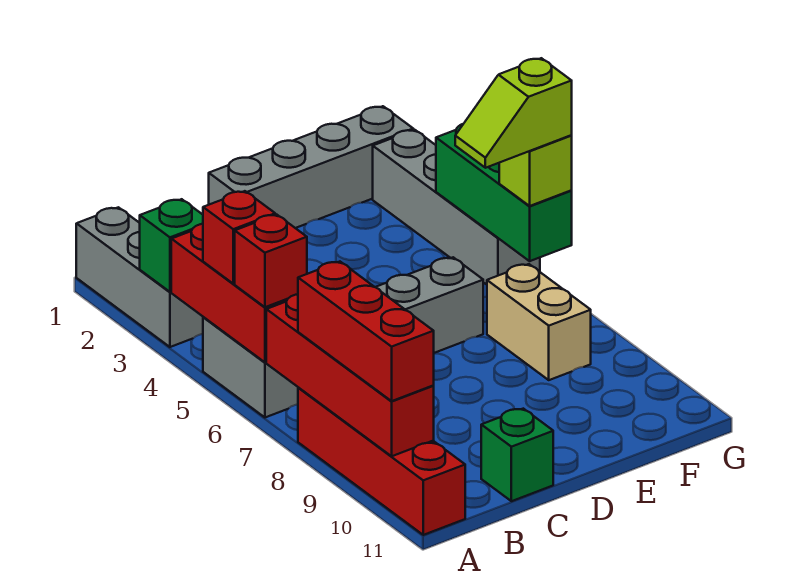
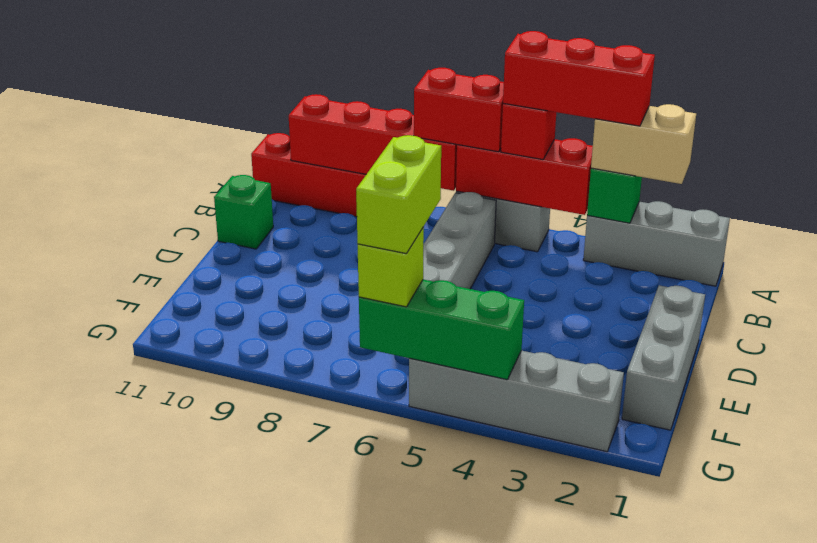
red 1x1 brick [235,215,307,307] -> red 1x2 brick [414,68,504,152]
red 1x3 brick [298,262,434,401] -> red 1x3 brick moved to [503,31,655,126]
grey 1x4 brick [209,106,413,228] -> grey 1x3 brick [622,285,705,430]
lime 1x2 slope [455,58,572,168] -> lime 1x2 brick [356,135,441,254]
tan 1x2 brick [487,264,591,380] -> tan 1x2 brick moved to [591,104,696,184]

